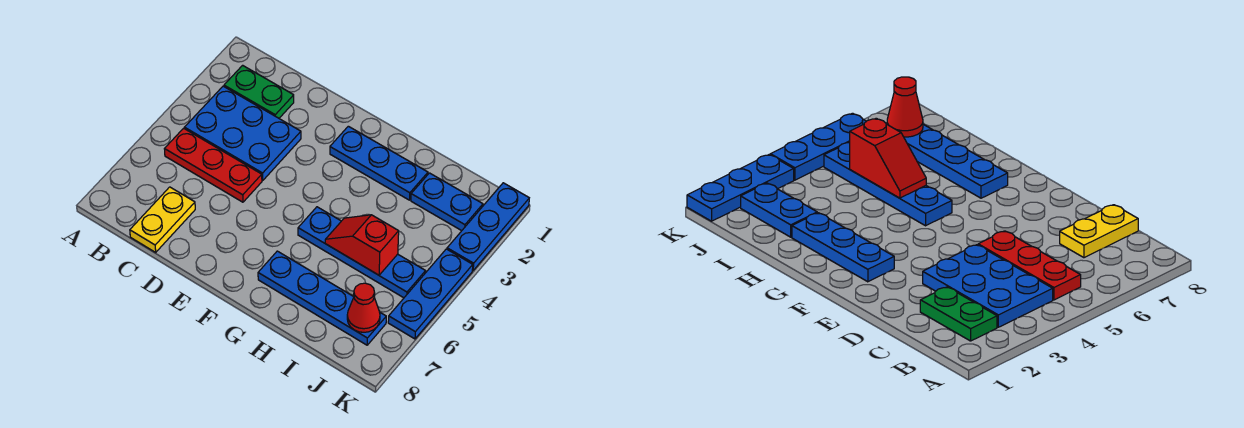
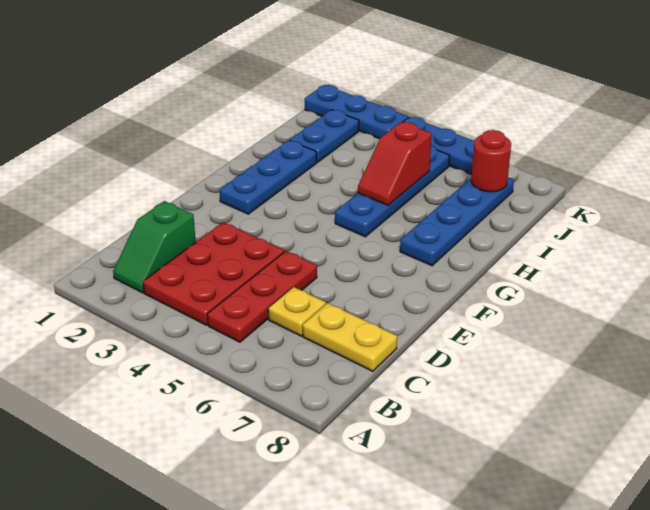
green 1x2 plate [224,65,294,118] -> green 1x2 slope [113,201,196,293]
blue 2x3 plate [185,86,301,180] -> red 2x3 plate [143,222,284,325]
none -> yellow 1x1 plate [268,287,326,336]
red 1x1 cone [347,283,380,332] -> red 1x1 round brick [471,130,511,192]

